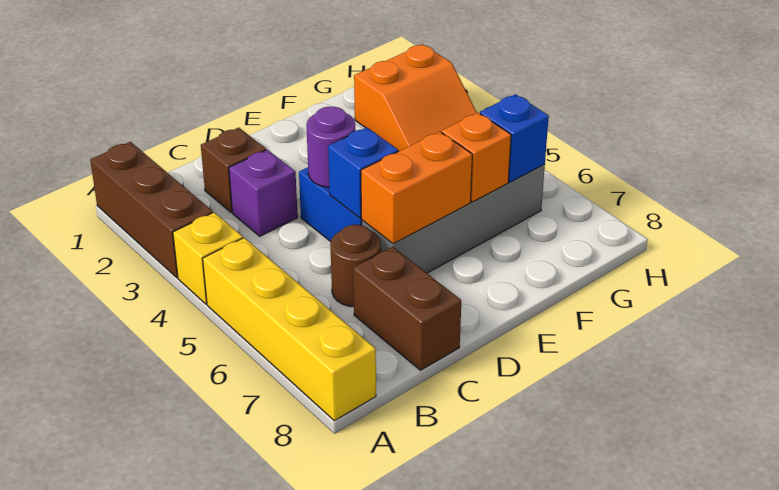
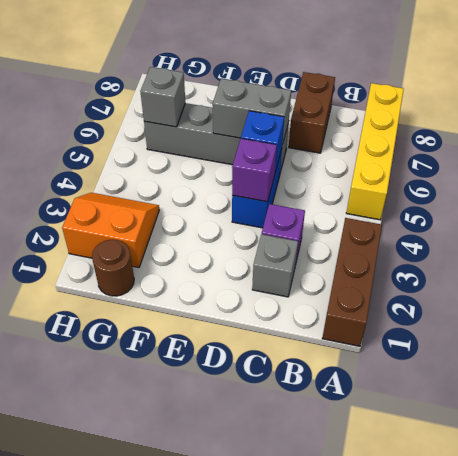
yellow 1x1 brick [173,212,243,304] -> none
brown 1x1 brick [201,128,266,212] -> grey 1x1 brick [252,234,298,297]
brown 1x1 round brick [330,225,381,307] -> brown 1x1 round brick moved to [92,240,134,296]
purple 1x1 round brick [306,107,356,187] -> purple 1x1 brick [232,139,277,202]
orange 1x2 brick [361,132,472,244] -> grey 1x2 brick [213,79,291,145]
orange 1x1 brick [441,113,511,202] -> none
blue 1x1 brick [480,94,549,182] -> grey 1x1 brick [140,67,185,127]

